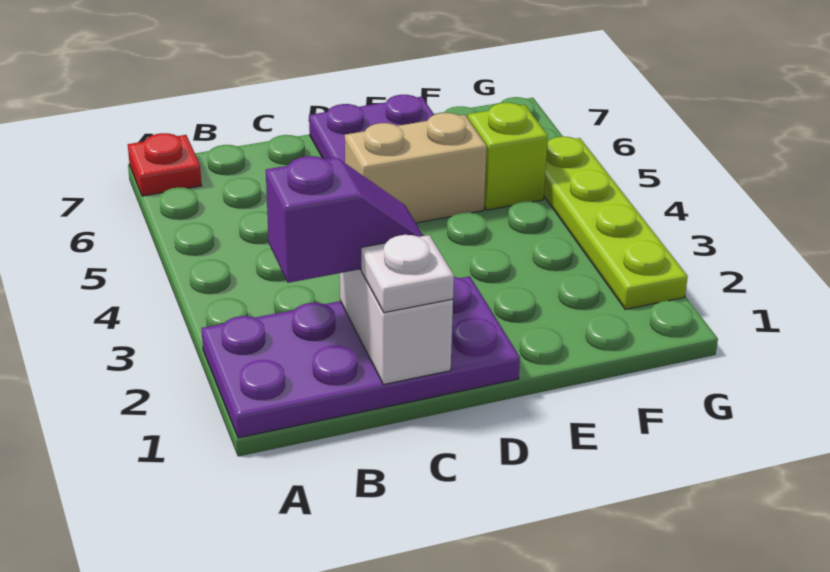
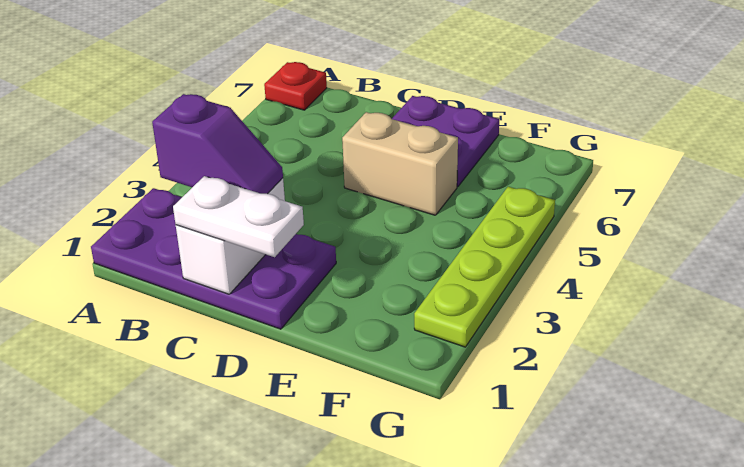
white 1x1 plate [361,235,454,313] -> white 1x2 plate [173,176,304,257]
lime 1x1 brick [468,103,548,210] -> none

